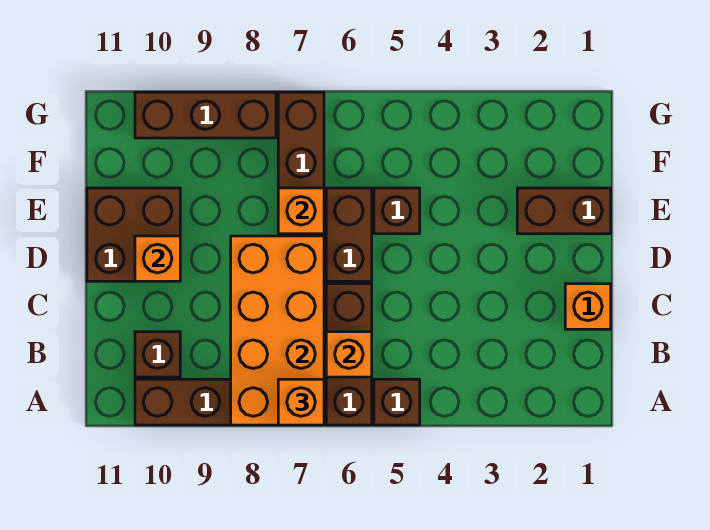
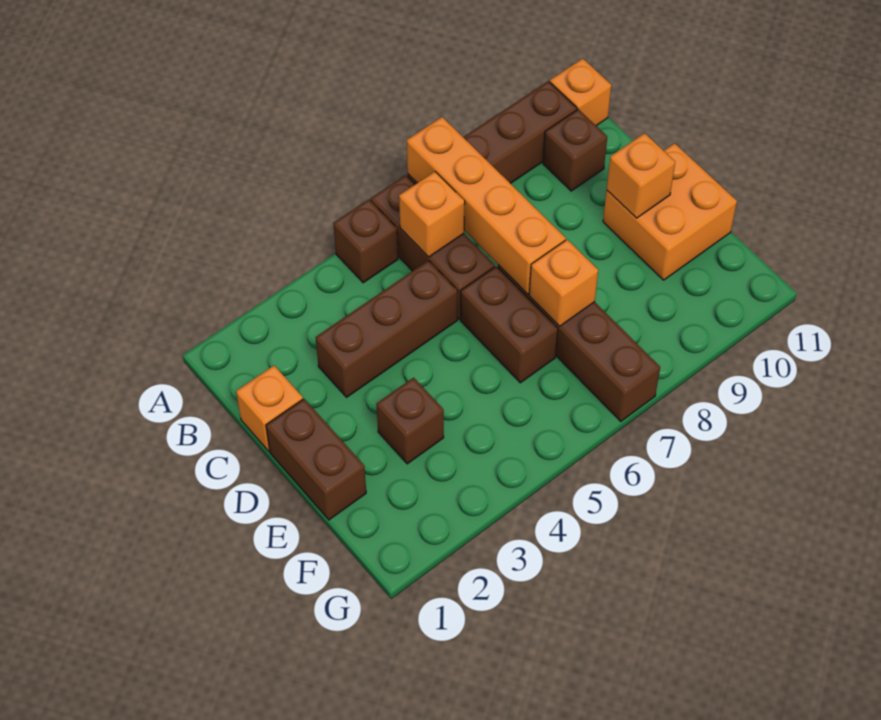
orange 2x4 brick [231,236,324,425] -> orange 1x4 brick [407,117,566,294]
orange 1x1 brick [278,379,324,425] -> orange 1x1 brick moved to [550,58,611,126]
brown 2x2 brick [87,188,180,281] -> orange 2x2 brick [603,143,737,280]
brown 1x2 brick [517,188,611,234] -> brown 1x2 brick turned to [266,399,366,520]
brown 1x1 brick [374,188,420,234] -> brown 1x1 brick moved to [376,378,444,464]
brown 1x3 brick [135,92,276,138] -> brown 1x3 brick moved to [316,261,458,397]

